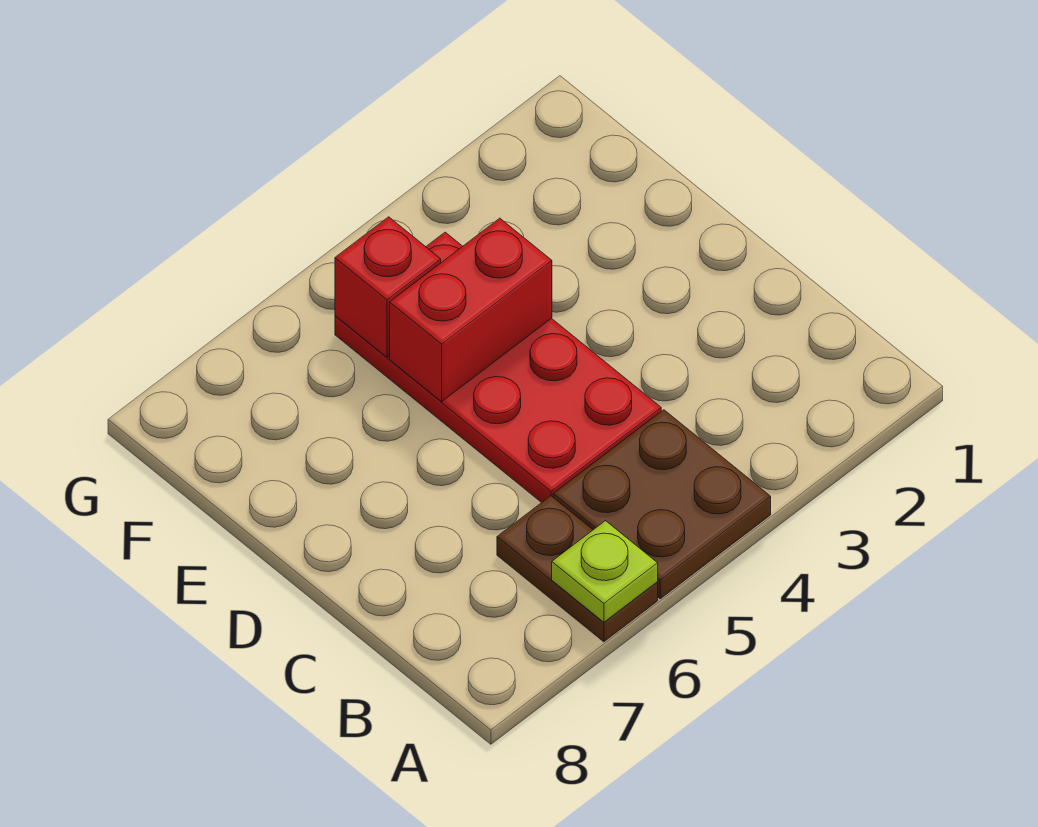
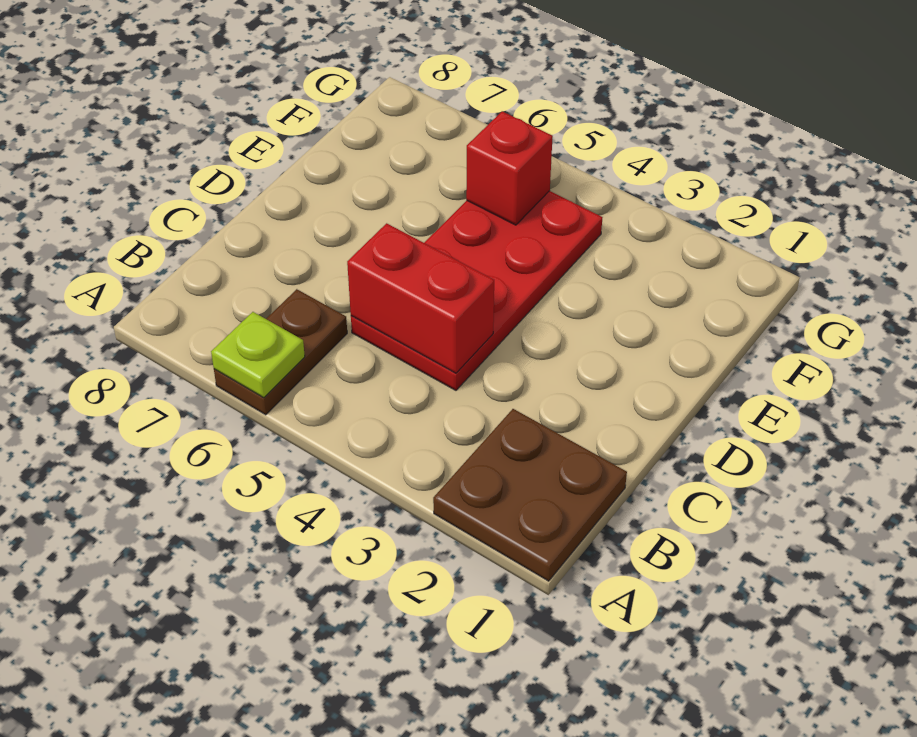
brown 2x2 plate [554,410,771,599] -> brown 2x2 plate moved to [433,409,627,581]
red 1x2 brick [390,218,552,402] -> red 1x2 brick moved to [347,223,494,373]

